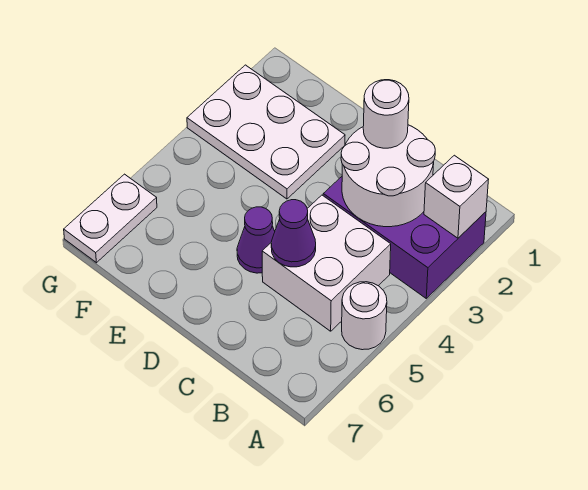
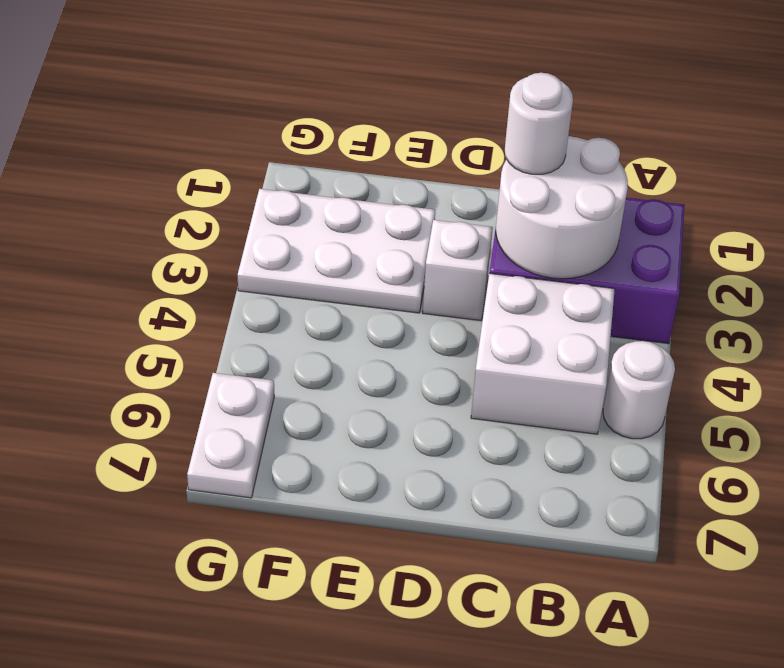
white 1x1 brick [424,155,489,238] -> white 1x1 brick moved to [423,220,493,321]
purple 1x1 cone [271,200,316,267] -> none
purple 1x1 cone [237,207,275,273] -> none

